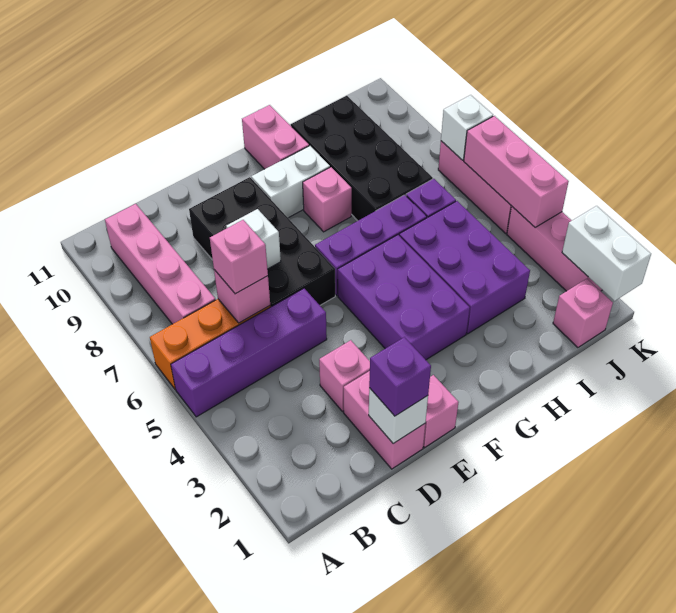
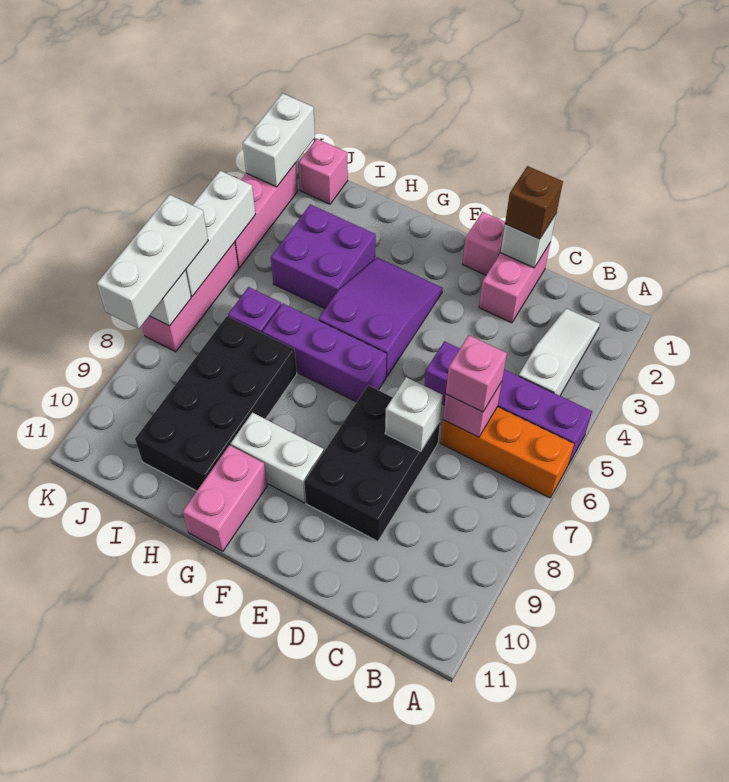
none -> white 1x3 slope [519,308,600,396]
pink 1x4 brick [105,204,215,324] -> none
purple 1x1 brick [369,337,431,416] -> brown 1x1 brick [505,166,563,239]
pink 1x1 brick [319,340,370,412] -> none
black 2x4 brick [189,177,335,307] -> black 2x3 brick [304,385,440,541]
purple 2x3 brick [338,235,470,360] -> purple 2x3 slope [318,258,443,377]
pink 1x1 brick [303,167,352,232] -> none
purple 2x3 brick [399,201,530,334] -> purple 2x2 brick [271,204,376,309]
pink 1x3 brick [464,116,569,227] -> white 1x3 brick [186,171,256,296]
none -> white 1x3 brick [97,195,208,329]

